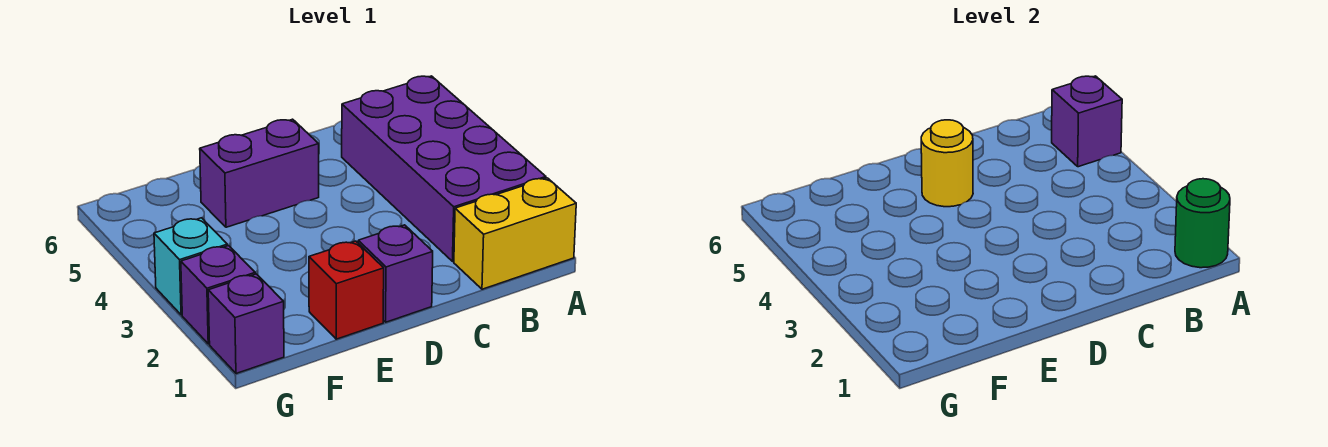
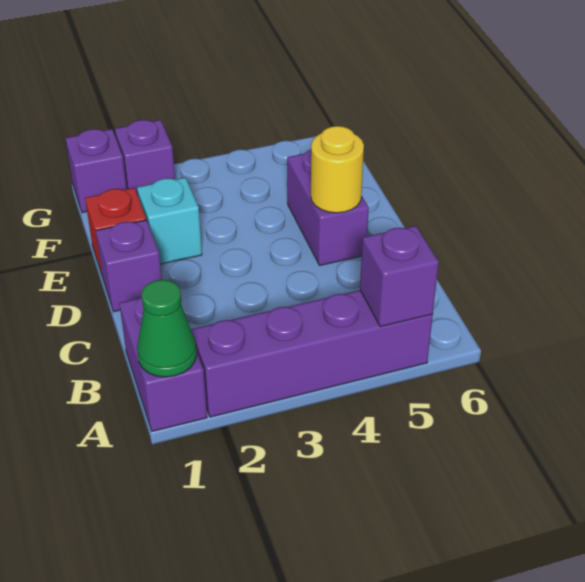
yellow 1x2 brick [454,178,576,289] -> purple 1x2 brick [119,297,207,432]
green 1x1 round brick [1175,179,1230,268] -> green 1x1 cone [137,280,197,377]
purple 2x4 brick [342,76,546,261] -> purple 1x4 brick [191,290,433,417]
cyan 1x1 brick [154,218,227,315] -> cyan 1x1 brick moved to [137,178,202,264]

